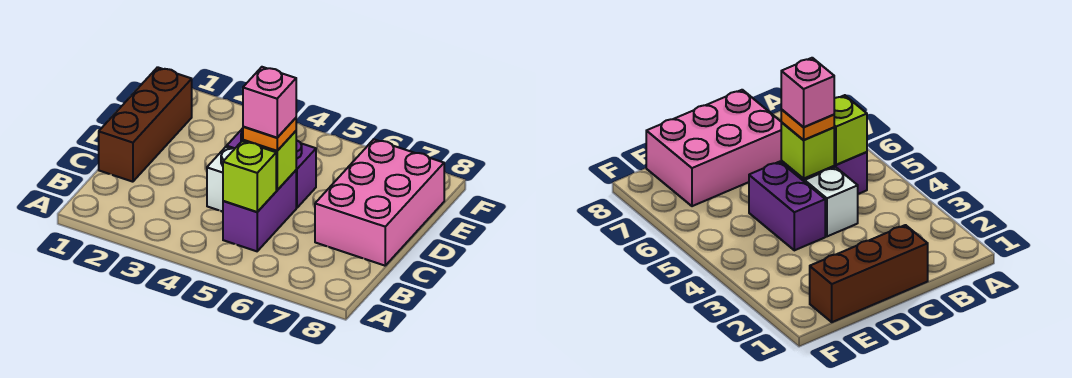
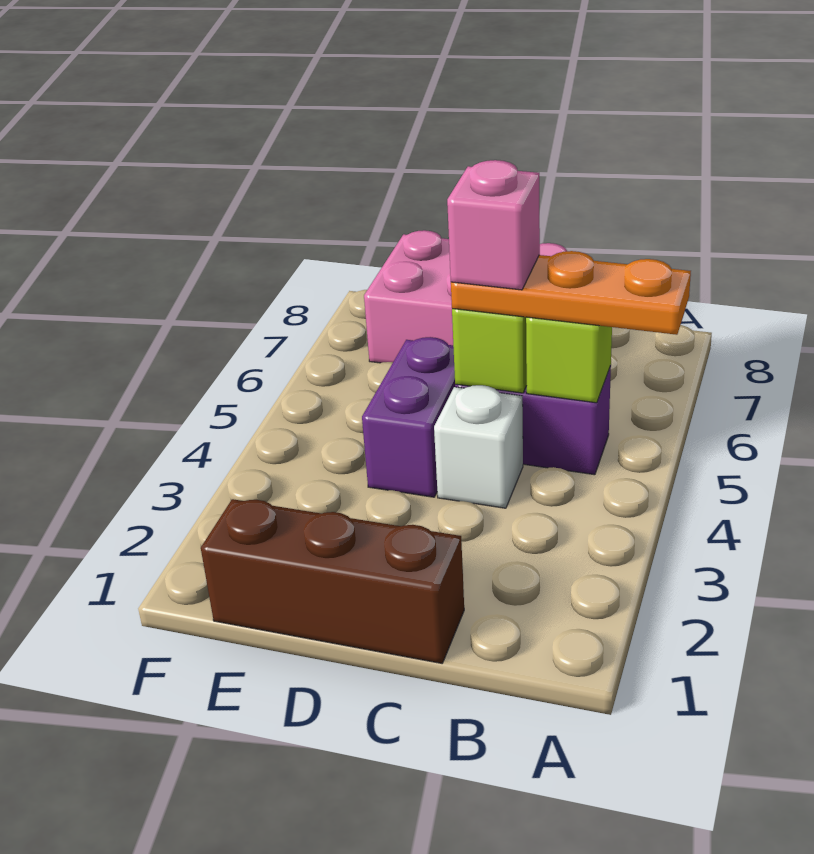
orange 1x1 plate [243,118,296,151] -> orange 1x3 plate [451,251,691,335]

